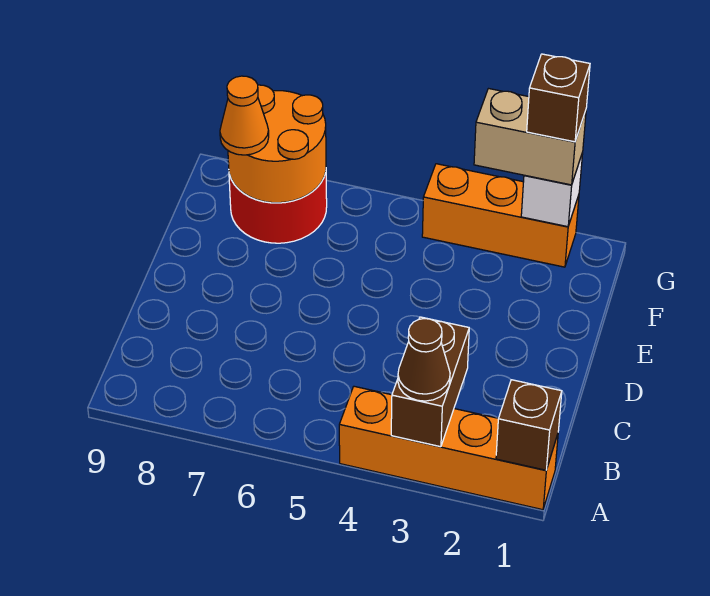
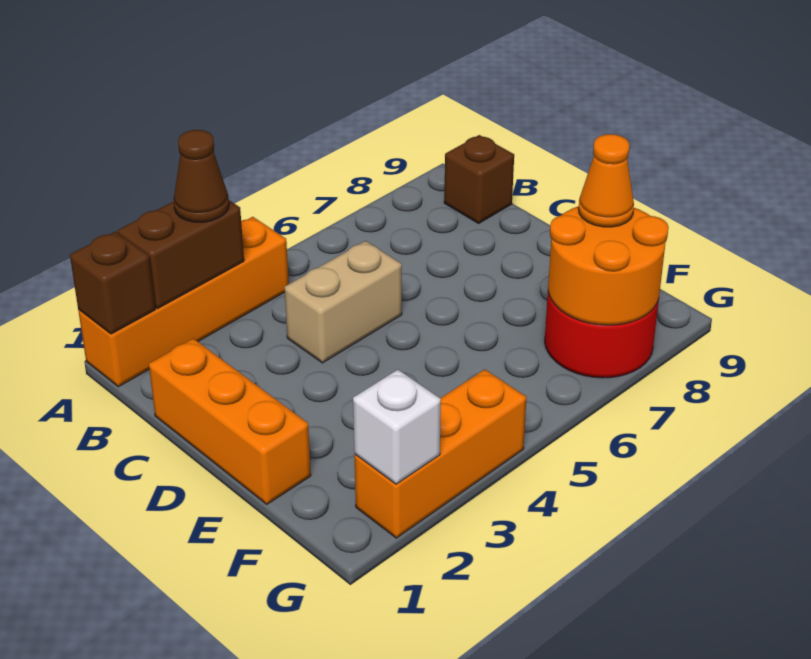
brown 1x2 brick [391,317,469,447] -> brown 1x2 brick turned to [118,200,244,308]
none -> orange 1x3 brick [149,338,311,504]
tan 1x2 brick [474,89,586,185] -> tan 1x2 brick moved to [284,241,402,363]
brown 1x1 brick [527,54,590,142] -> brown 1x1 brick moved to [444,135,514,223]

